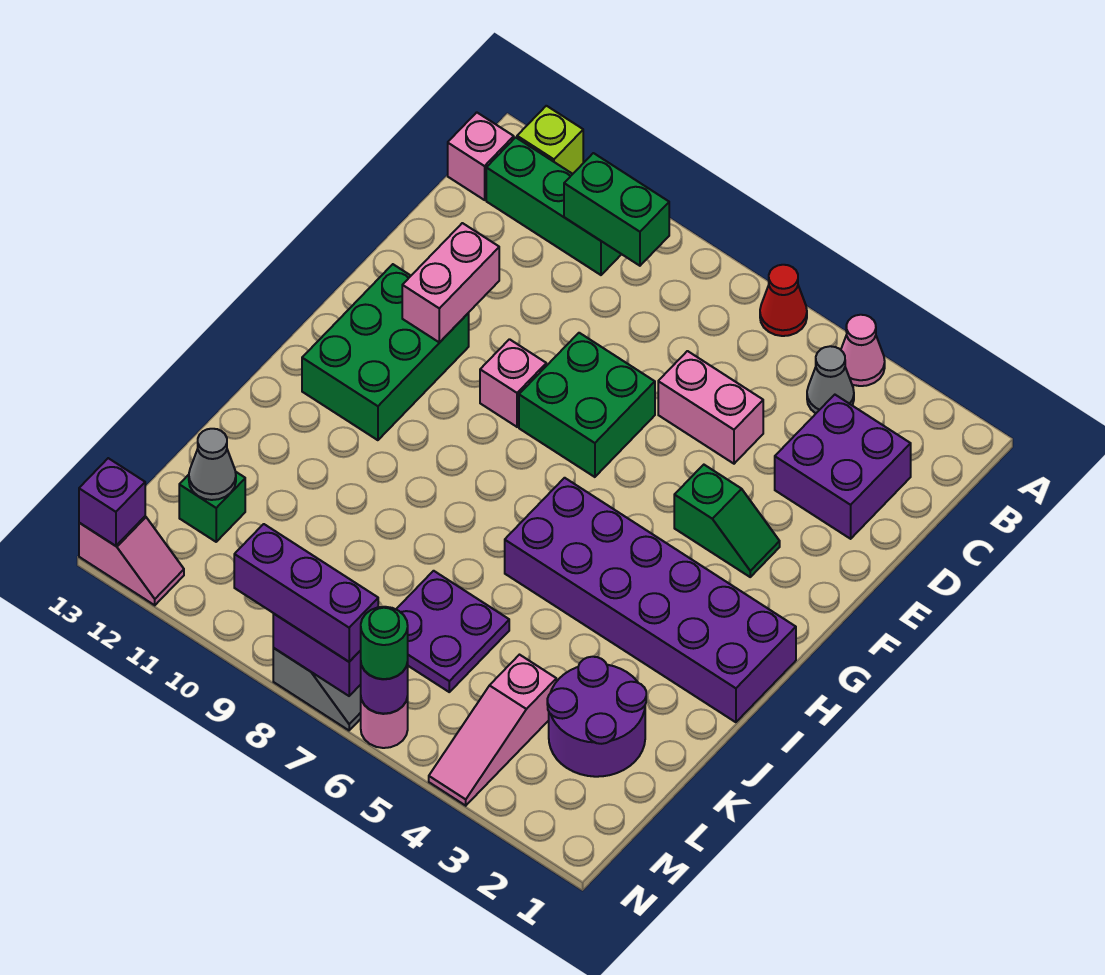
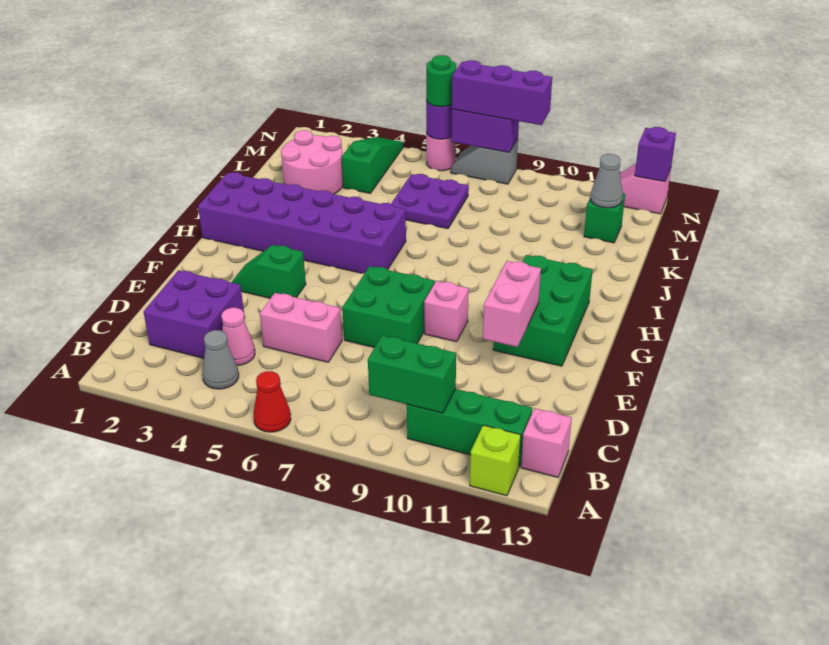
pink 1x1 cone [841,315,885,386] -> pink 1x1 cone moved to [221,308,255,365]
purple 2x2 round brick [547,657,646,777] -> pink 2x2 round brick [281,130,343,194]
pink 1x3 slope [429,655,556,806] -> green 1x3 slope [342,137,403,193]

